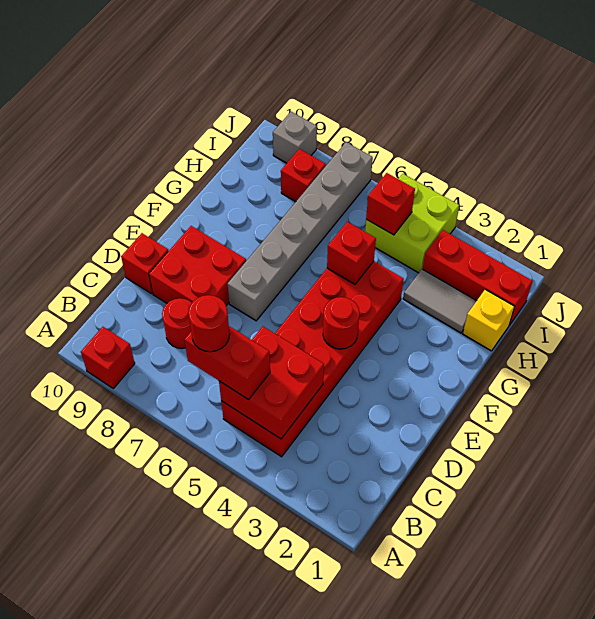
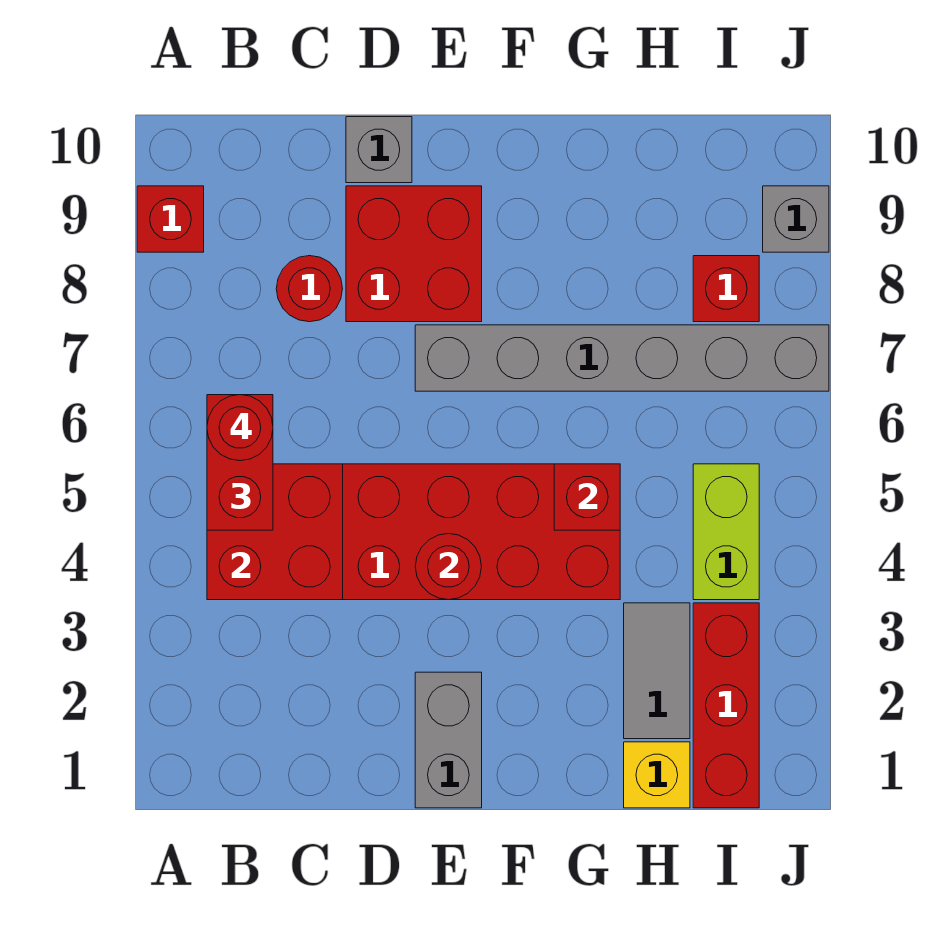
red 1x1 brick [121,233,169,294] -> grey 1x1 brick [346,117,412,183]
none -> grey 1x2 brick [415,672,482,808]
lime 2x2 brick [365,174,459,273] -> lime 1x2 brick [693,464,759,600]
red 1x1 brick [366,173,415,235] -> none

